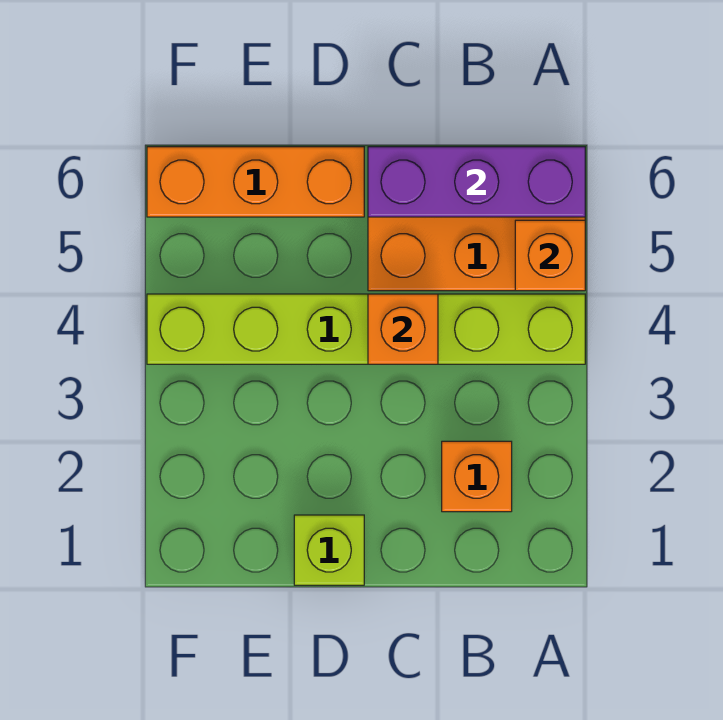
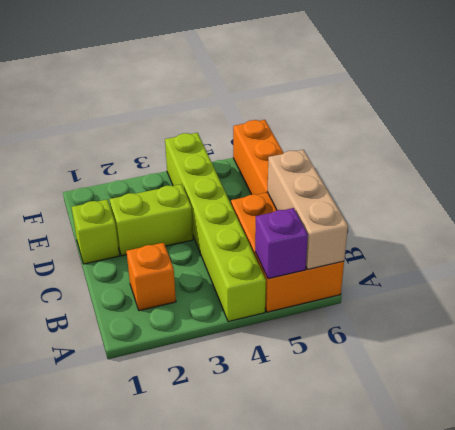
orange 1x1 brick [515,220,585,291] -> purple 1x1 brick [255,208,308,279]
purple 1x3 brick [368,147,585,217] -> tan 1x3 brick [268,150,348,269]
orange 1x1 brick [368,294,438,364] -> none
none -> lime 1x2 brick [110,184,193,256]

